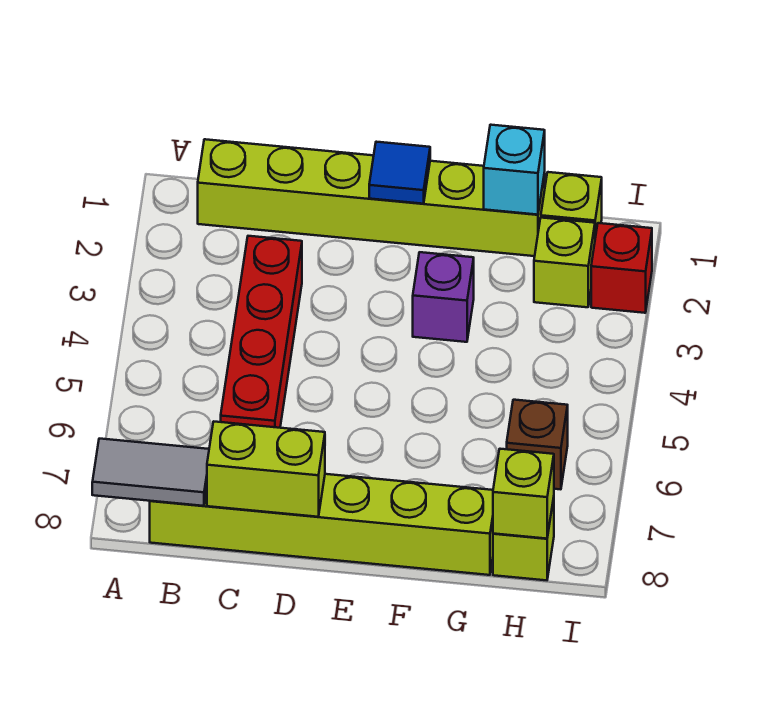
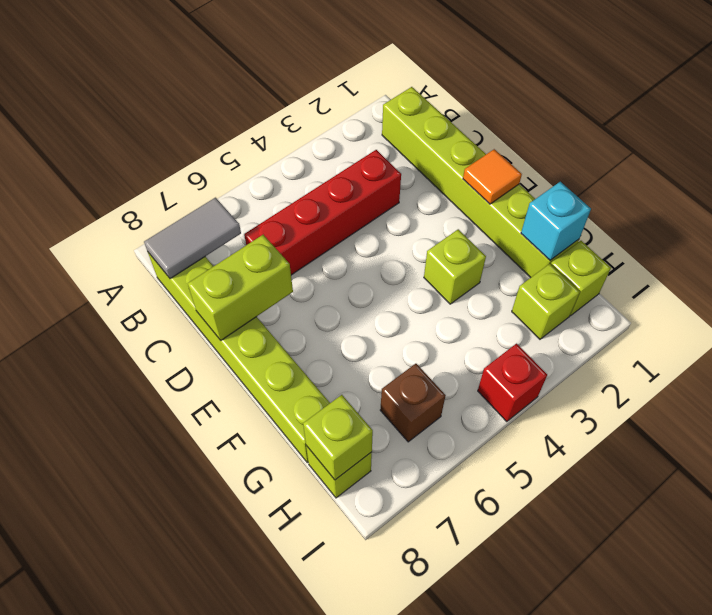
grey 1x2 tile [92,439,209,506] -> grey 1x2 tile turned to [144,198,241,279]
lime 1x2 brick [207,422,325,517] -> lime 1x2 brick turned to [188,235,293,340]
blue 1x1 tile [369,142,430,204] -> orange 1x1 tile [463,149,522,204]
purple 1x1 brick [413,252,474,342] -> lime 1x1 brick [424,229,486,304]
red 1x1 brick [591,223,652,313] -> red 1x1 brick moved to [478,344,547,422]

